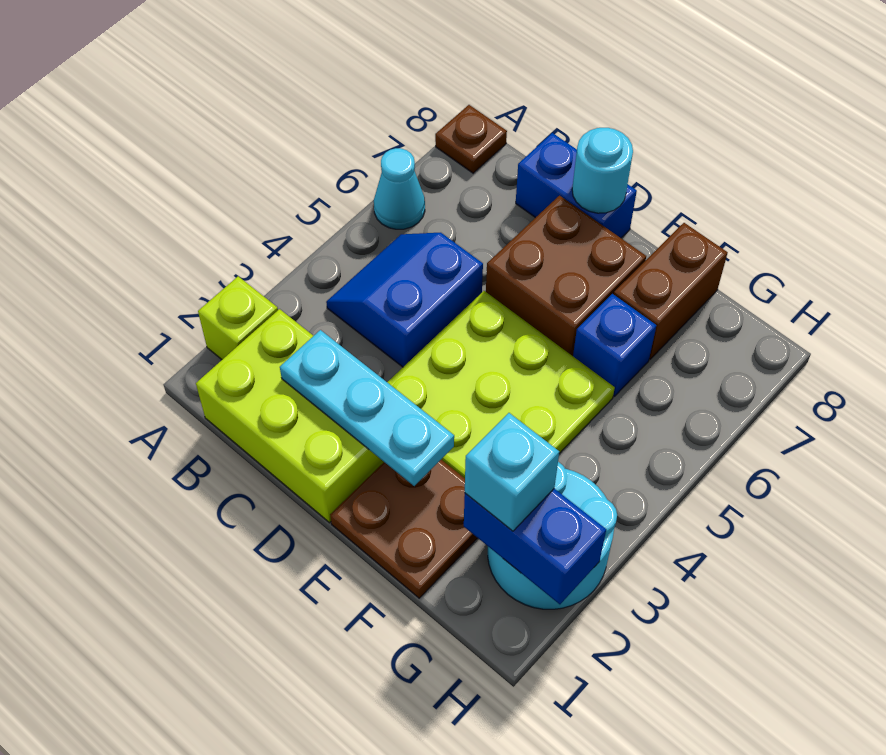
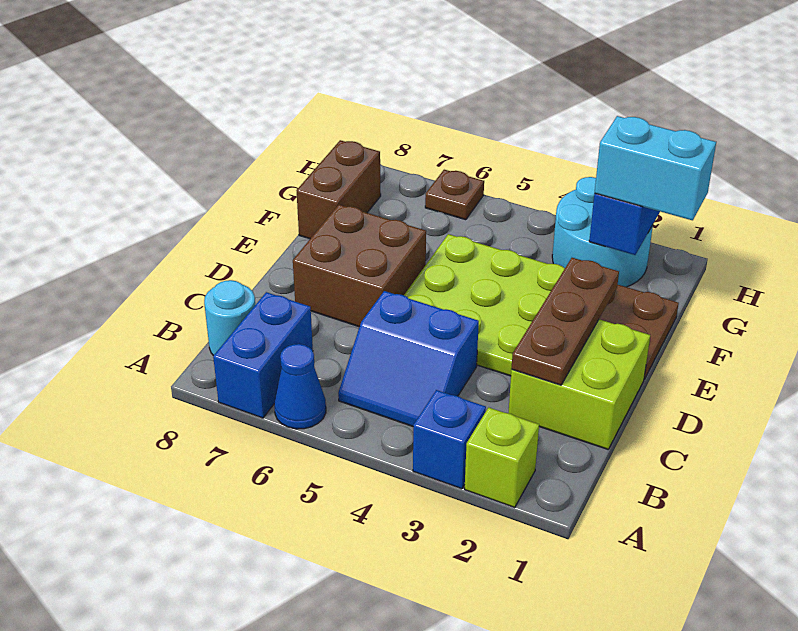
cyan 1x1 cone [374,148,425,229] -> blue 1x1 cone [274,344,326,429]
brown 1x1 plate [435,105,507,173] -> brown 1x1 plate moved to [425,170,484,220]
lime 2x3 brick [196,309,384,523] -> lime 2x2 brick [509,319,650,449]
cyan 1x3 plate [280,330,454,486] -> brown 1x3 plate [512,258,619,385]
blue 1x2 brick [516,133,637,238] -> blue 1x2 brick moved to [213,292,313,418]
cyan 1x1 round brick [572,128,633,213] -> cyan 1x1 round brick moved to [204,280,255,356]
blue 1x1 brick [573,294,656,396] -> blue 1x1 brick moved to [413,390,486,489]
brown 1x2 brick [614,223,728,359] -> brown 1x2 brick turned to [296,140,381,239]
cyan 1x1 brick [465,413,559,531] -> cyan 1x2 brick [595,116,716,220]

